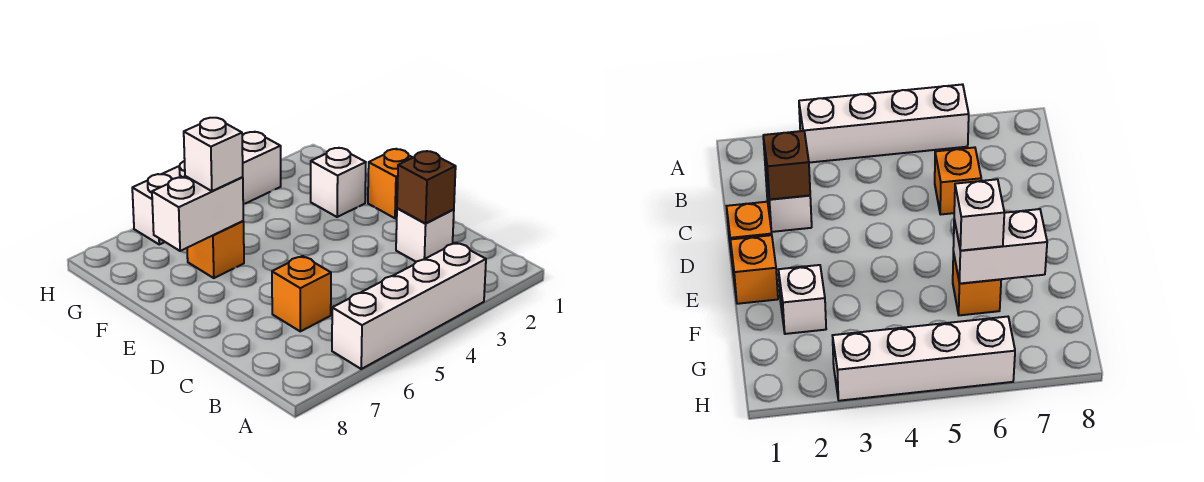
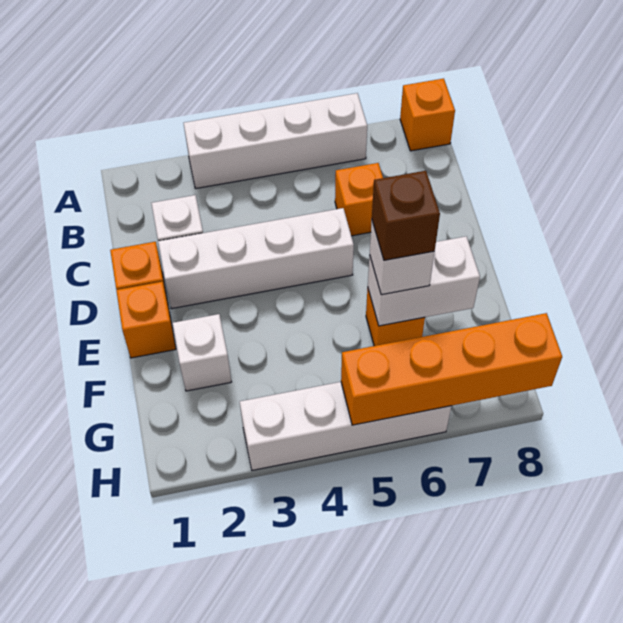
none -> orange 1x1 brick [400,79,455,151]
brown 1x1 brick [397,151,456,223] -> brown 1x1 brick moved to [372,171,440,260]
none -> white 1x4 brick [158,208,354,309]
none -> orange 1x4 brick [341,313,562,425]

